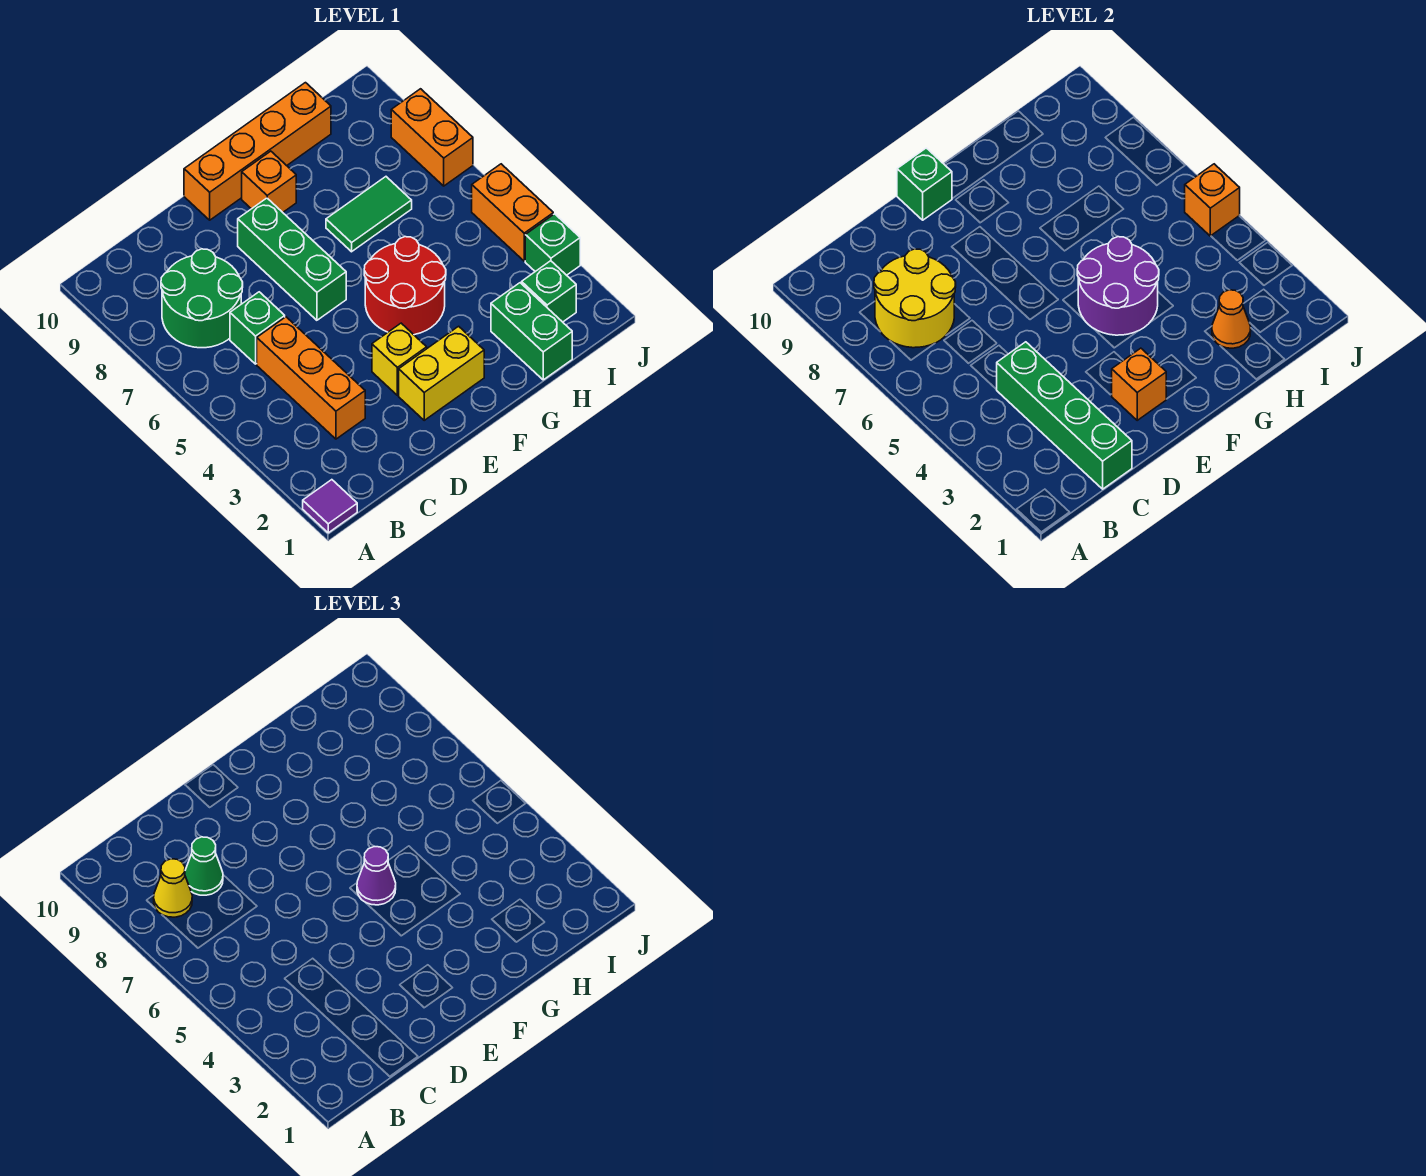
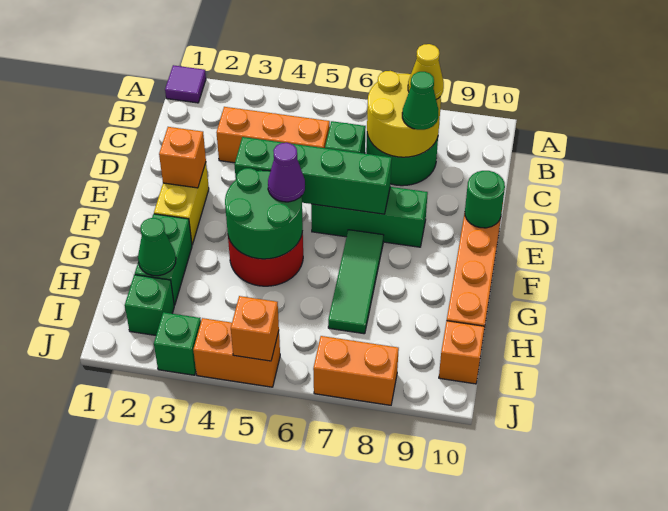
green 1x4 brick [996,342,1132,489] -> green 1x4 brick moved to [234,137,392,214]
yellow 1x1 brick [372,323,427,395] -> none
green 1x1 brick [897,148,952,220] -> green 1x1 round brick [465,171,505,228]
purple 2x2 round brick [1077,237,1159,335] -> green 2x2 round brick [225,168,303,259]
orange 1x1 brick [242,151,296,212] -> orange 1x1 brick moved to [439,321,485,384]
green 1x2 tile [326,177,412,252] -> green 1x3 tile [328,230,384,334]
green 1x2 brick [491,283,572,380] -> green 1x2 brick turned to [135,214,192,305]
orange 1x1 cone [1212,290,1251,348] -> green 1x1 cone [138,218,176,276]

